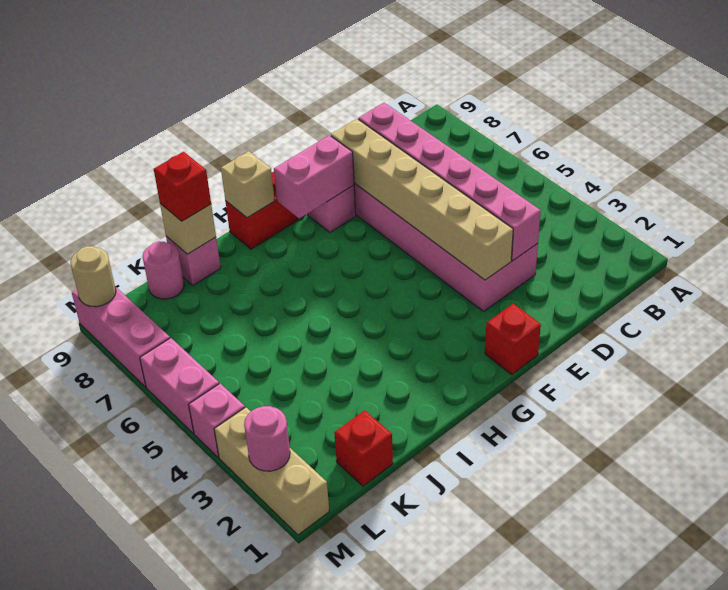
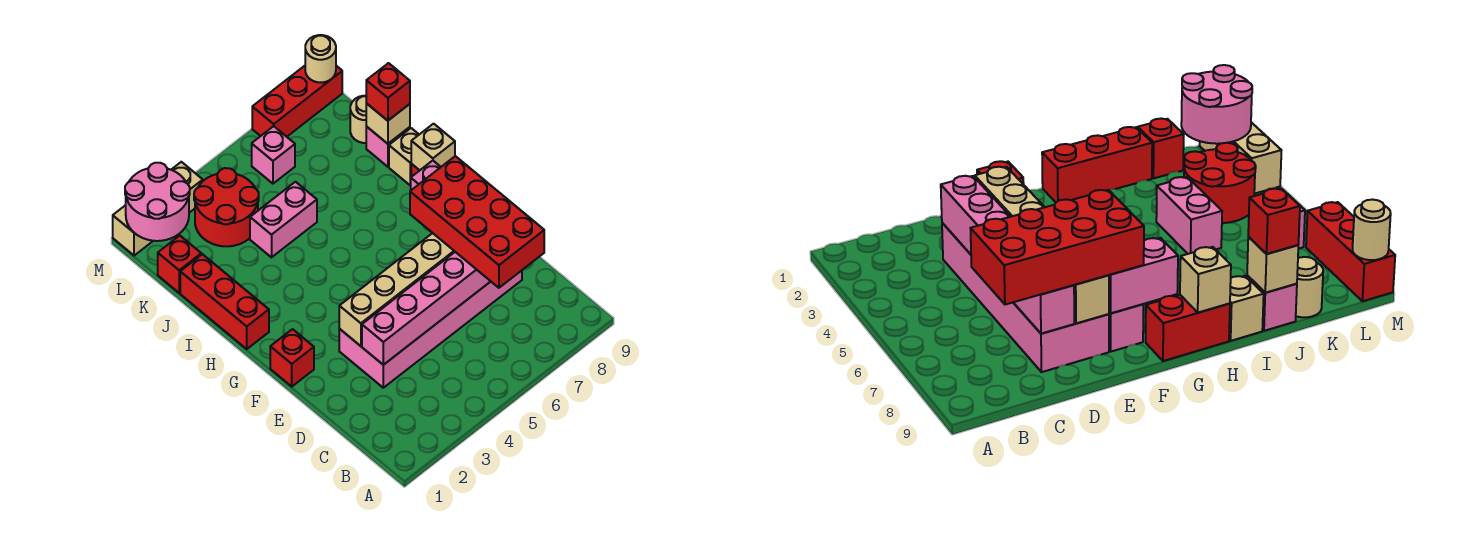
none -> red 2x4 brick [410,156,544,288]
none -> red 1x3 brick [180,254,269,349]
none -> tan 1x1 brick [389,128,419,185]
none -> red 2x2 round brick [194,168,259,246]
pink 1x1 round brick [142,241,184,299] -> tan 1x1 round brick [350,96,367,143]
pink 1x1 round brick [244,406,290,471] -> pink 2x2 round brick [125,163,190,241]
pink 1x1 brick [189,384,245,458] -> pink 1x1 brick moved to [252,126,295,184]
pink 1x2 brick [140,338,219,433] -> pink 1x2 brick moved to [250,182,317,257]
pink 1x3 brick [72,287,170,387] -> red 1x3 brick [252,66,342,137]

